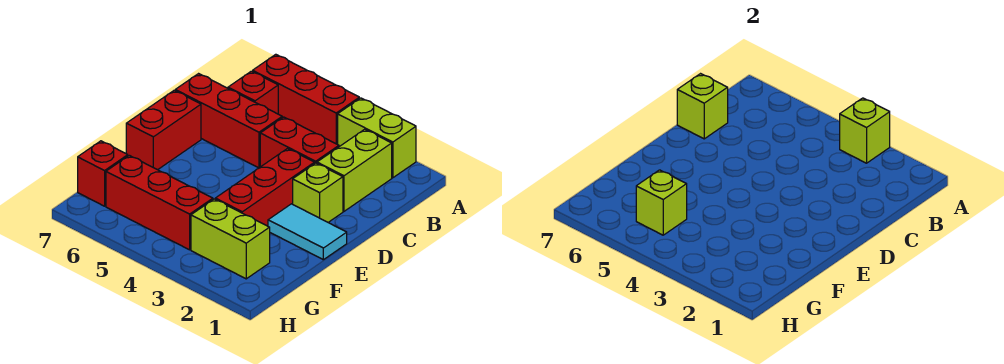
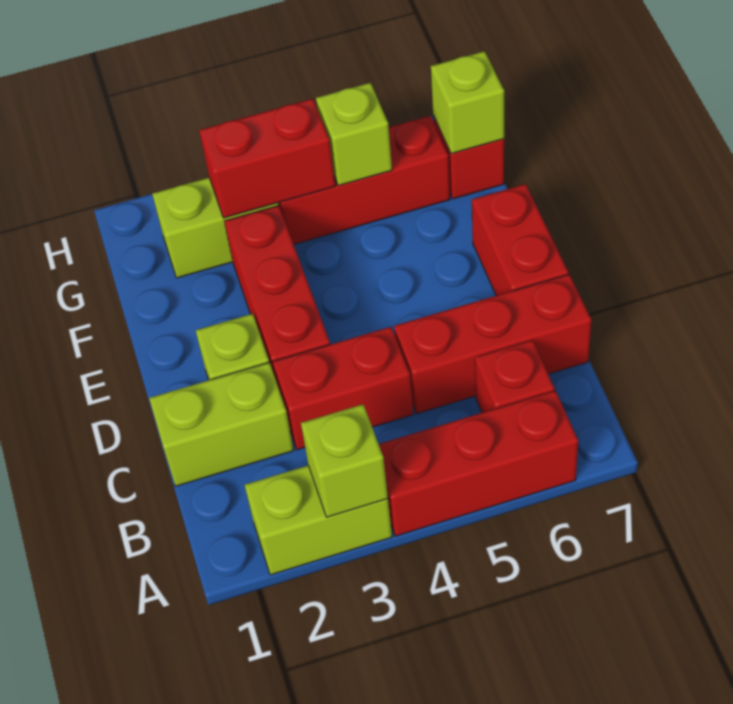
lime 1x2 brick [317,129,392,211] -> lime 1x2 brick turned to [149,362,294,486]
lime 1x1 brick [677,74,728,139] -> lime 1x1 brick moved to [431,51,504,154]
cyan 1x2 tile [268,204,347,260] -> none
none -> red 1x2 brick [199,99,335,218]

